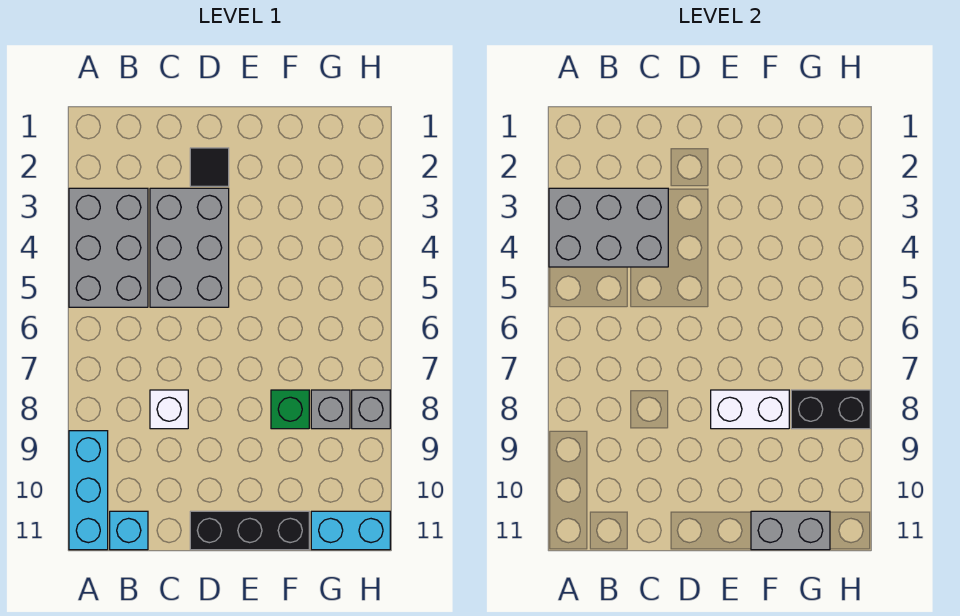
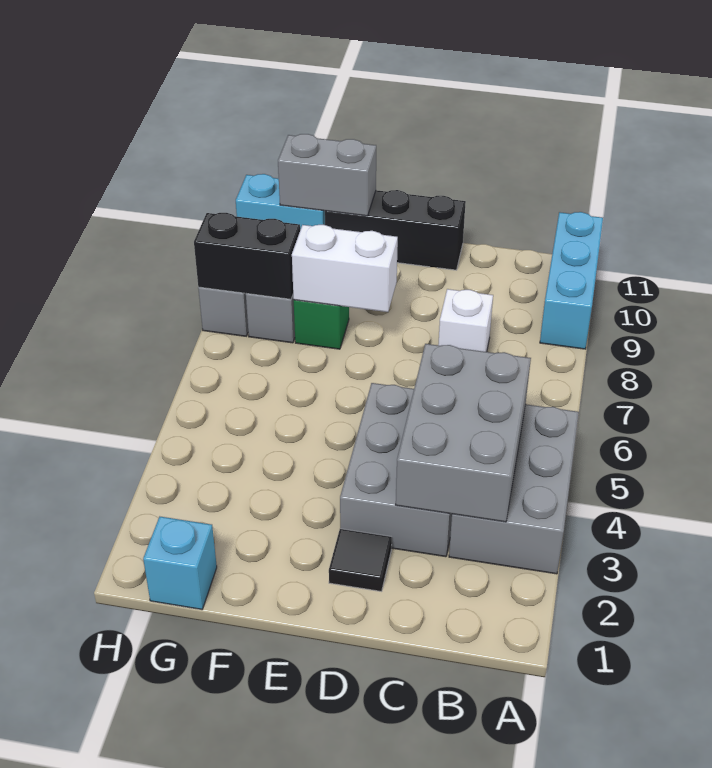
grey 2x3 brick [549,188,668,267] -> grey 2x3 brick turned to [396,344,531,522]
cyan 1x1 brick [110,511,148,550] -> cyan 1x1 brick moved to [143,517,217,609]

